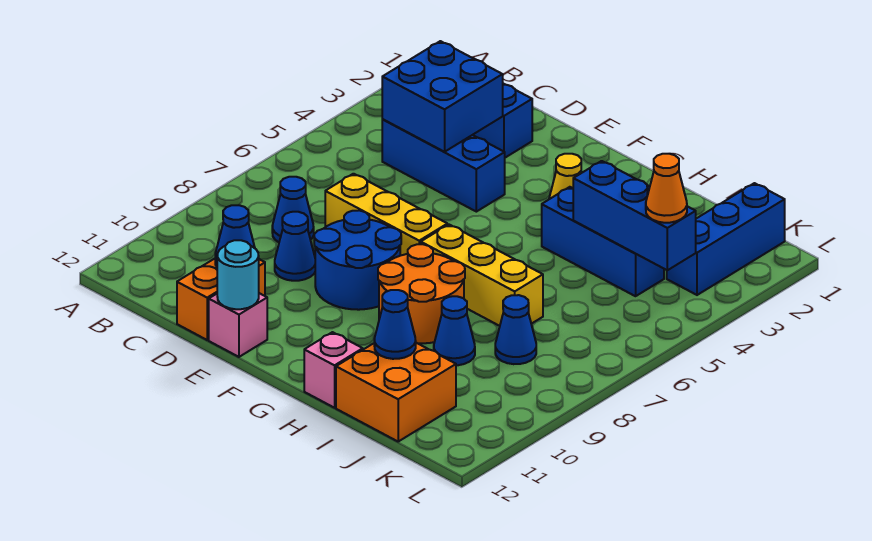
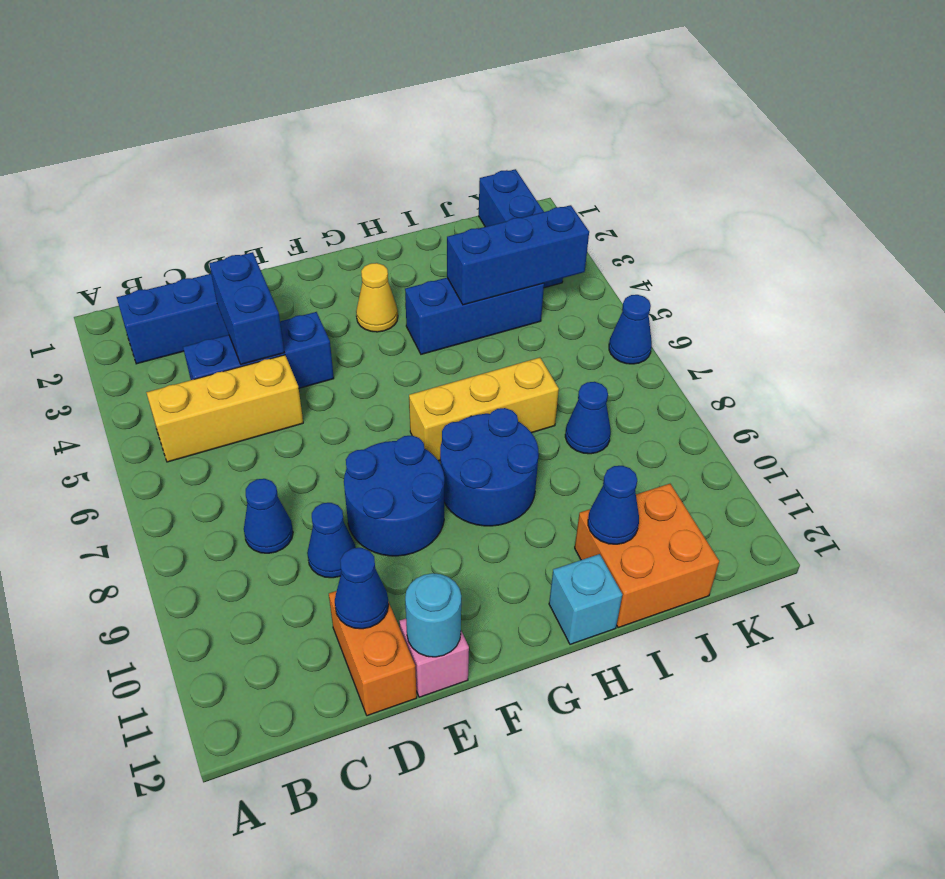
blue 2x2 brick [382,41,503,152] -> blue 1x2 brick [209,252,284,364]
yellow 1x3 brick [325,174,447,256] -> yellow 1x3 brick moved to [146,355,303,462]
orange 2x2 round brick [378,244,465,343] -> blue 2x2 round brick [440,408,539,526]
pink 1x1 brick [304,332,363,408] -> cyan 1x1 brick [549,554,622,644]
blue 1x1 cone [434,296,475,365] -> blue 1x1 cone moved to [609,295,652,364]
orange 1x1 cone [646,154,687,223] -> none

